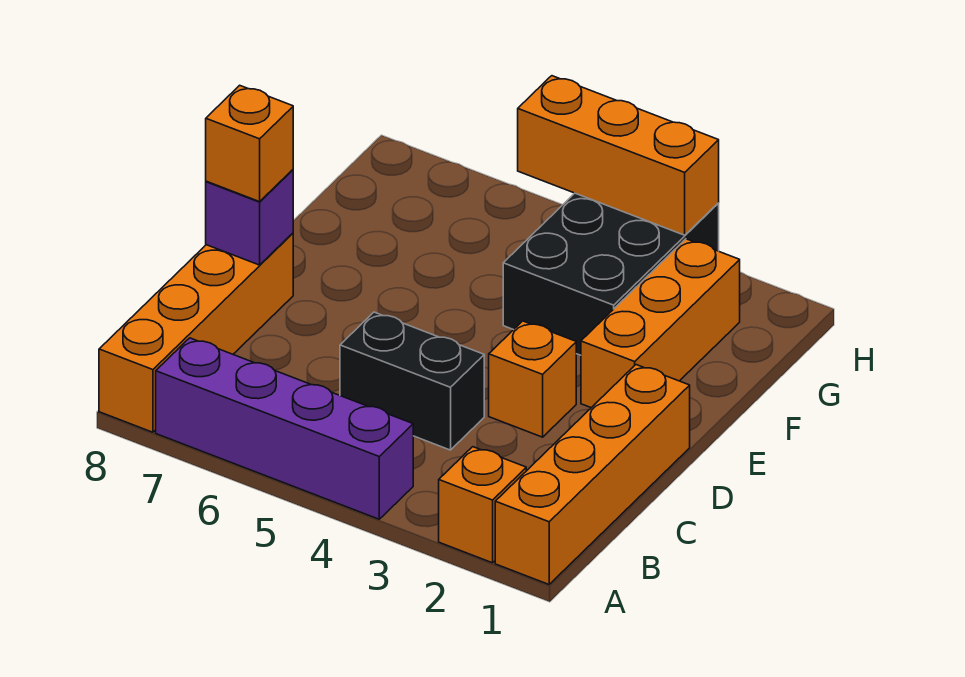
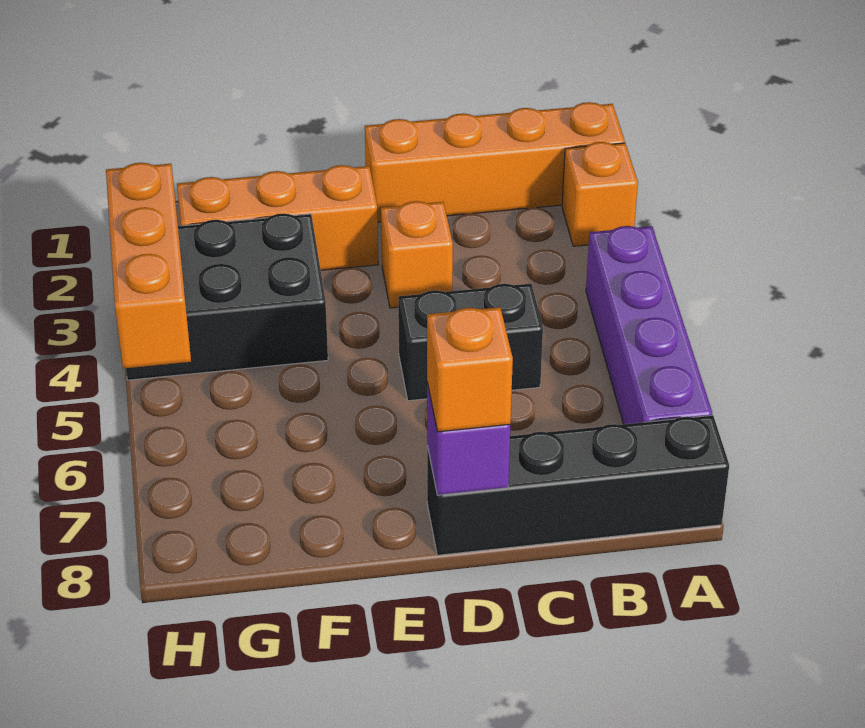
orange 1x4 brick [99,233,293,432] -> black 1x4 brick [427,415,729,555]
black 1x2 brick [340,312,484,450] -> black 1x2 brick turned to [398,284,543,401]

